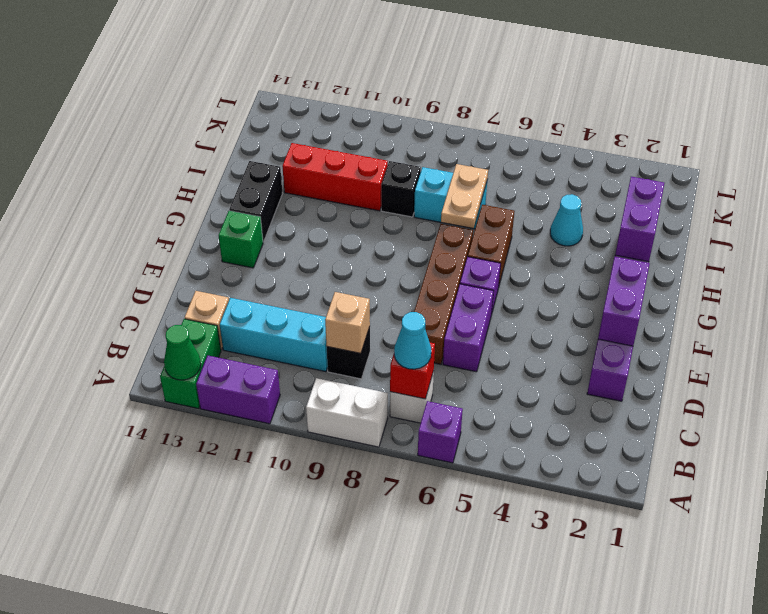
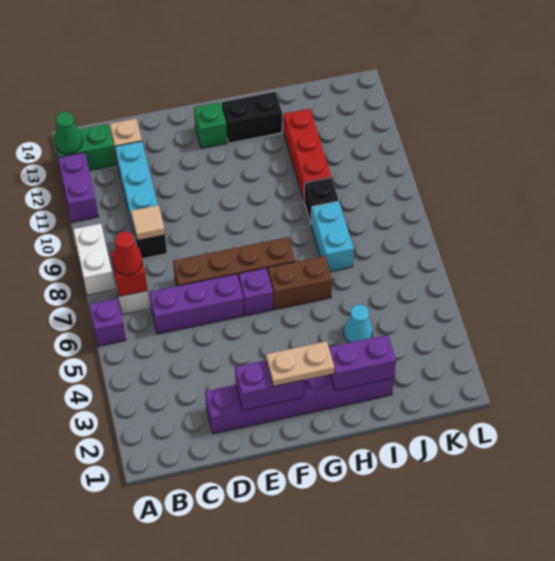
cyan 1x1 cone [394,312,431,369] -> red 1x1 cone [113,232,142,275]
tan 1x1 brick [325,292,370,353] -> tan 1x1 tile [131,205,165,240]
purple 1x2 brick [443,284,494,372] -> purple 1x3 brick [149,274,244,334]
tan 1x2 plate [441,164,488,228] -> tan 1x2 plate moved to [266,341,335,386]

